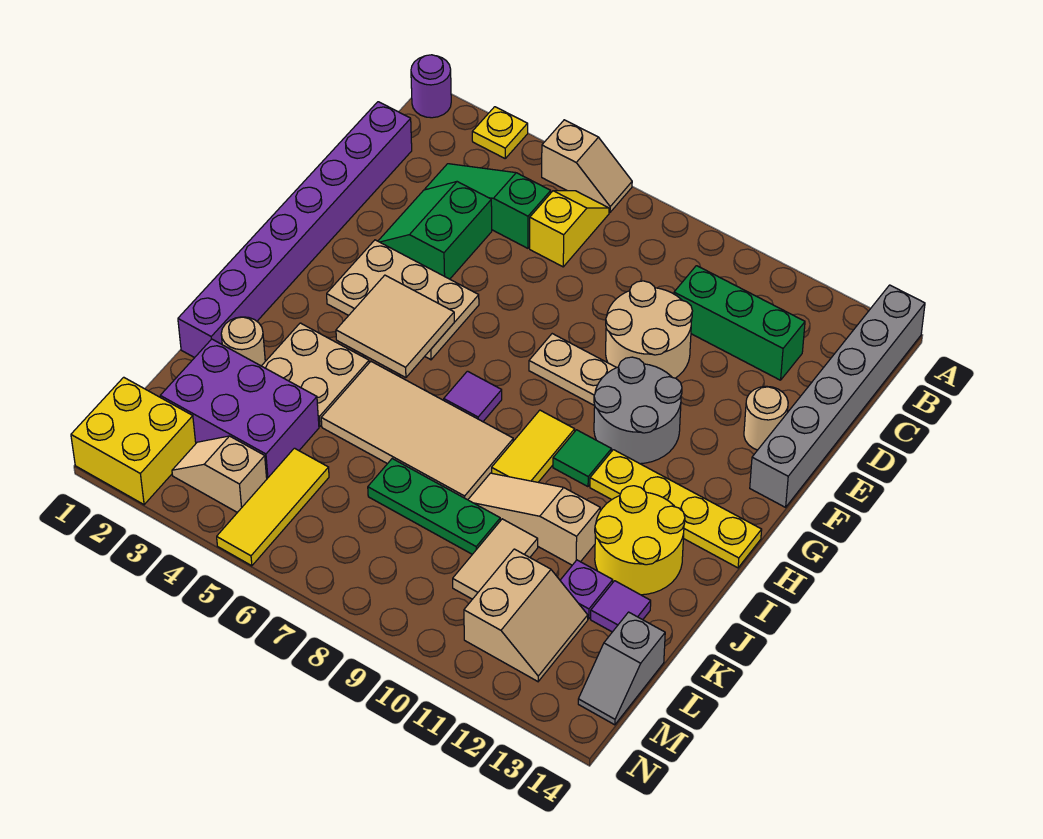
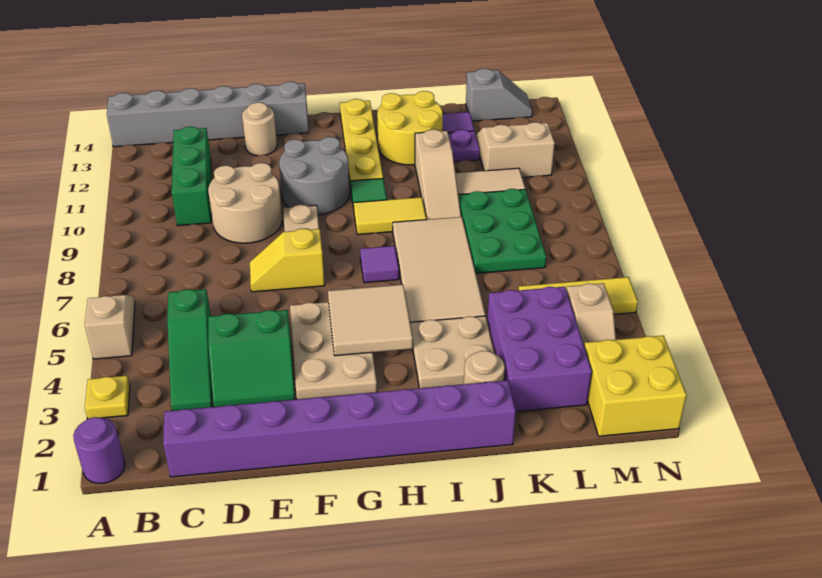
yellow 1x2 slope [530,191,609,267] -> yellow 1x2 slope moved to [250,229,325,292]
green 1x3 plate [368,459,500,554] -> green 2x3 plate [458,189,546,273]

